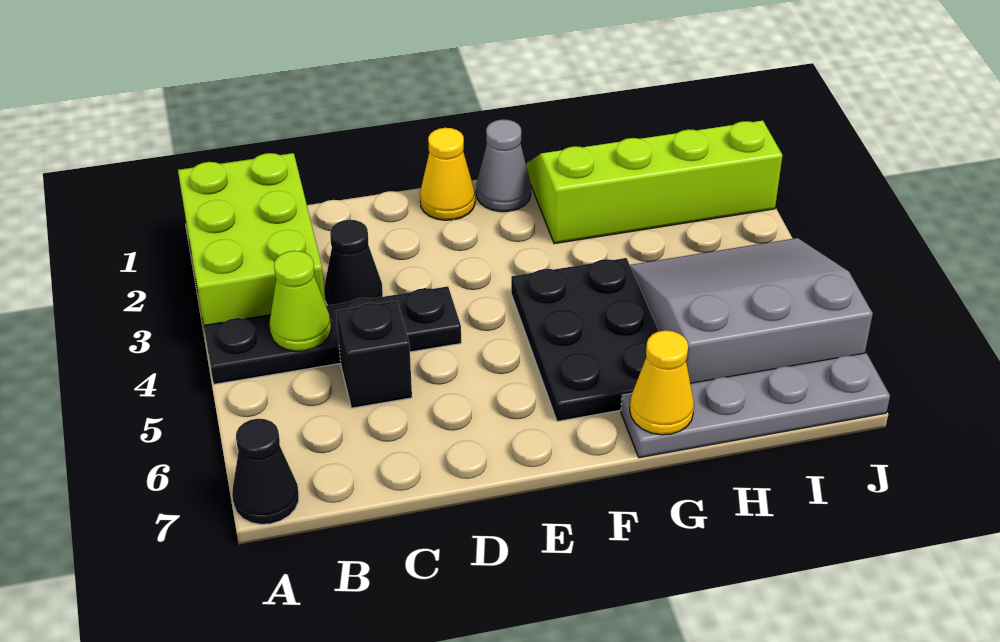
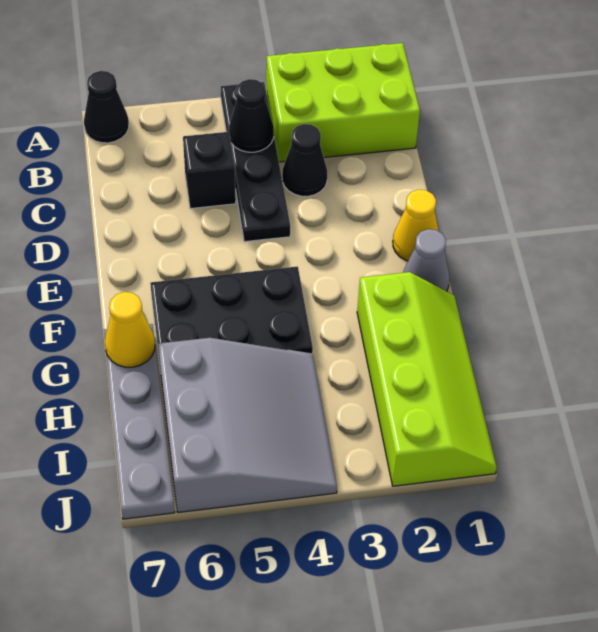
lime 1x1 cone [270,251,331,351] -> black 1x1 cone [229,79,274,152]

